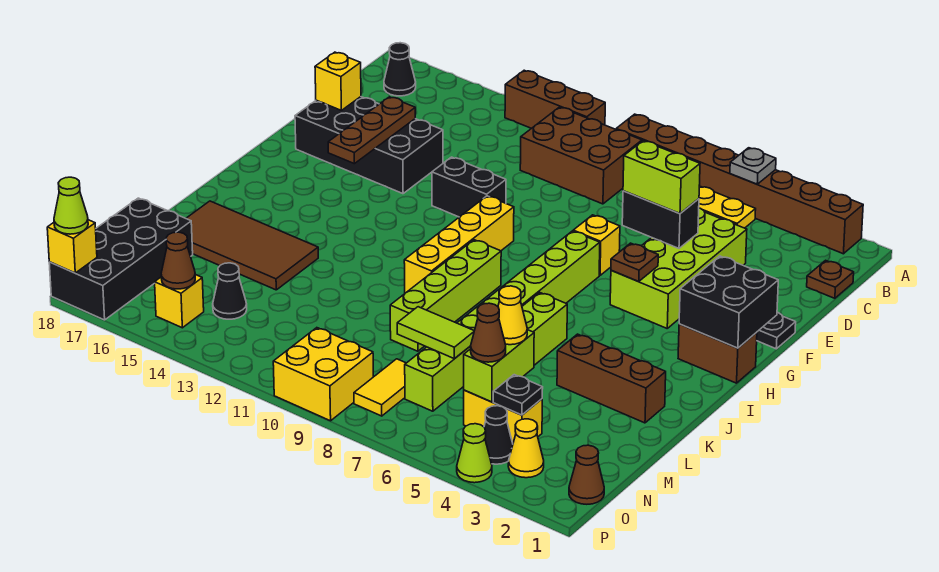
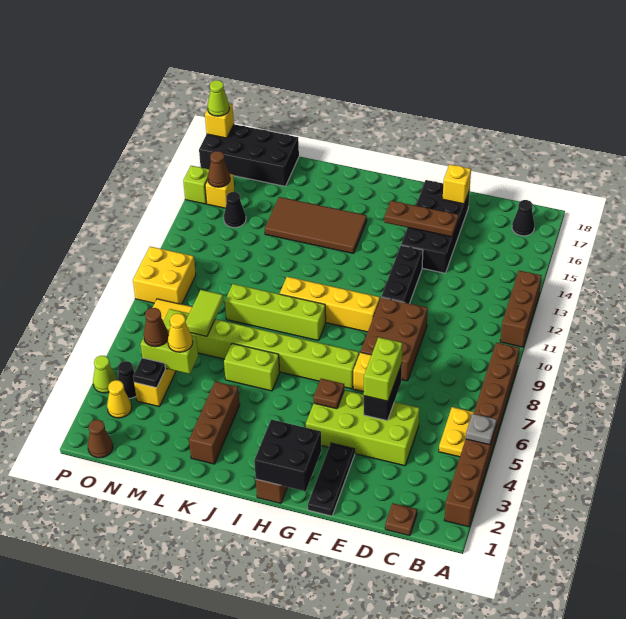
brown 2x3 brick [520,107,642,204] -> brown 2x3 brick moved to [360,297,428,381]
black 1x2 brick [432,157,506,217] -> black 1x3 brick [381,245,423,303]
brown 2x4 tile [186,201,318,290] -> brown 2x4 tile turned to [265,197,367,253]
none -> lime 1x1 brick [183,166,209,204]

